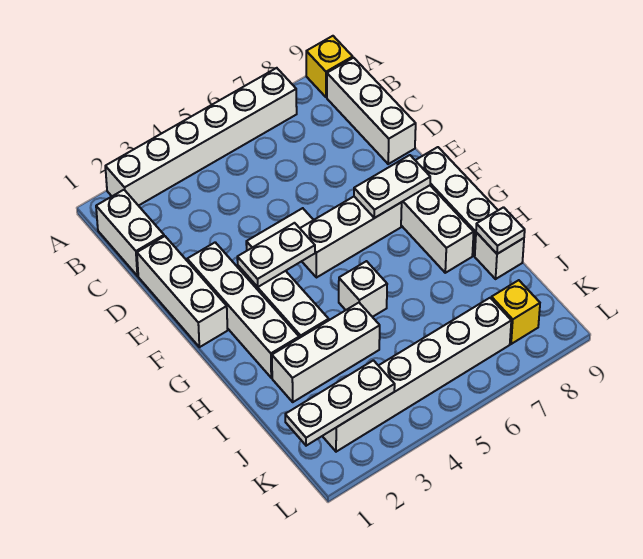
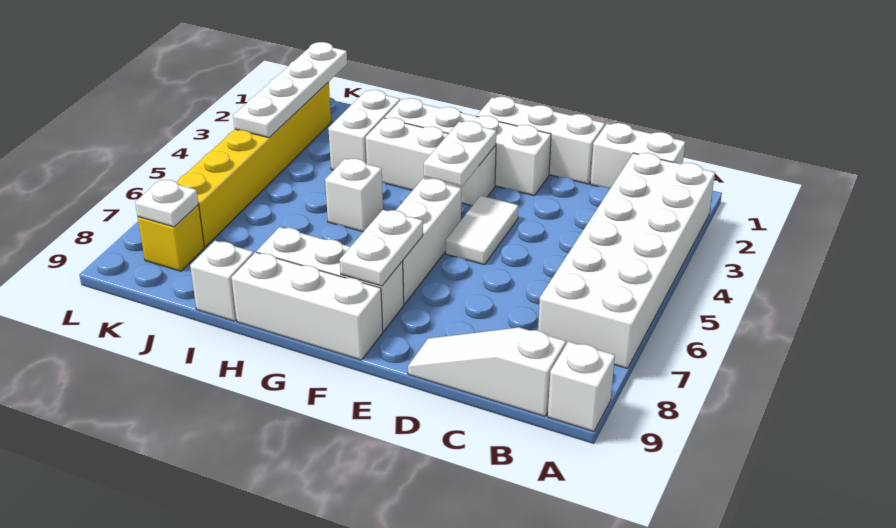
white 1x6 brick [105,68,297,206] -> white 2x6 brick [538,153,715,368]
yellow 1x1 brick [306,36,353,97] -> white 1x1 brick [548,342,615,431]
white 1x3 brick [327,58,416,164] -> white 1x3 slope [408,327,566,416]
white 1x3 brick [272,303,380,402] -> white 1x2 brick [328,90,400,170]
white 1x1 plate [476,207,525,254] -> white 1x1 plate moved to [135,180,199,227]
white 1x3 plate [285,360,395,446] -> white 1x4 plate [233,42,347,138]
white 1x6 brick [323,298,511,452] -> yellow 1x6 brick [177,82,331,247]

